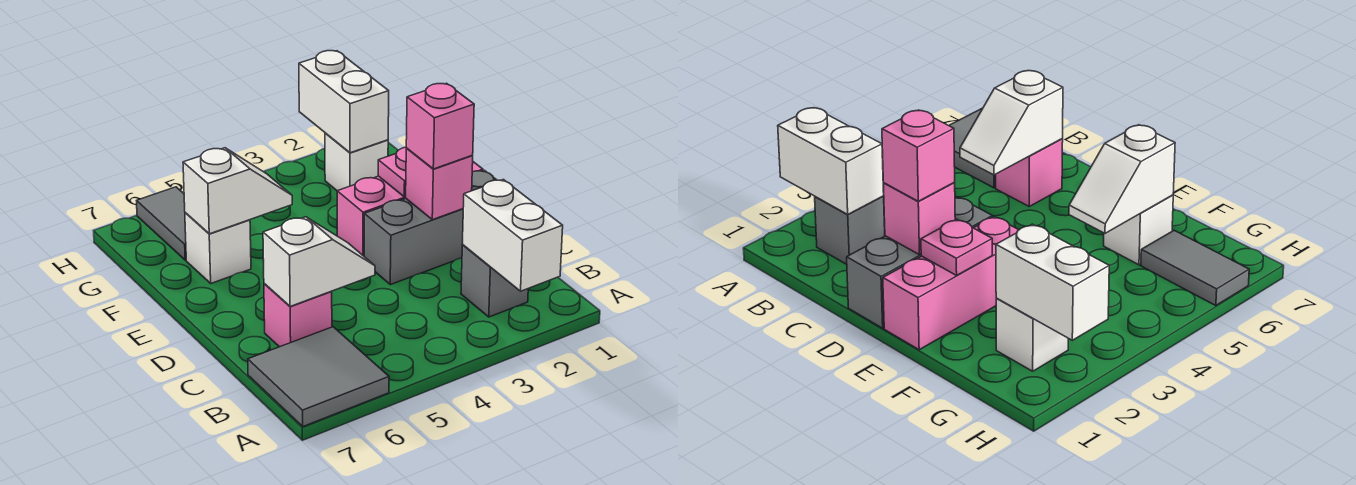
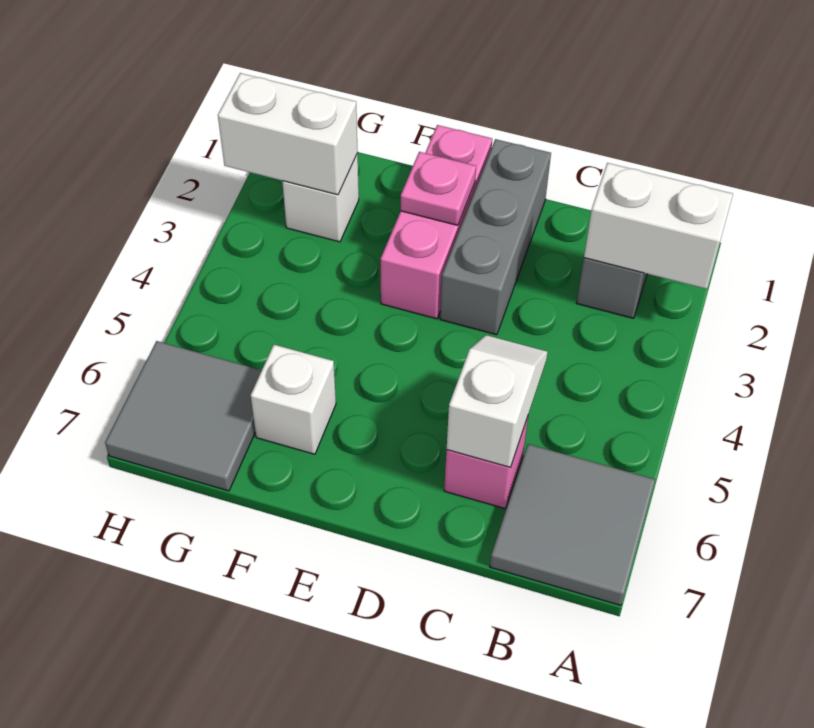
pink 1x1 brick [406,149,473,220] -> none
pink 1x1 brick [406,83,474,169] -> none
white 1x2 slope [183,148,292,234] -> none
grey 1x2 tile [137,187,186,260] -> grey 2x2 tile [105,341,262,491]

